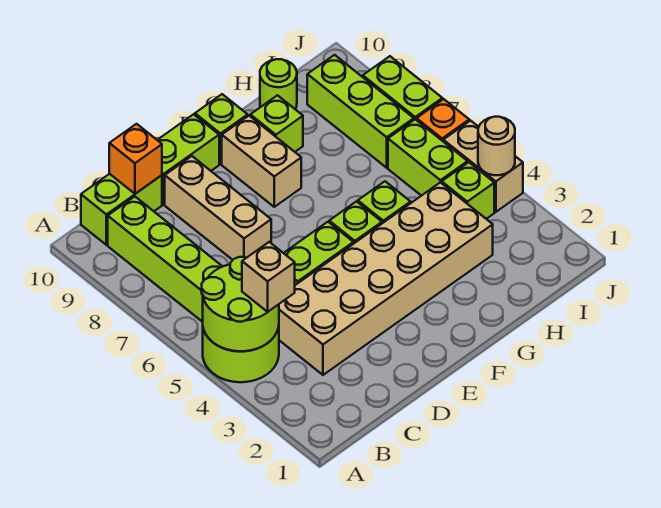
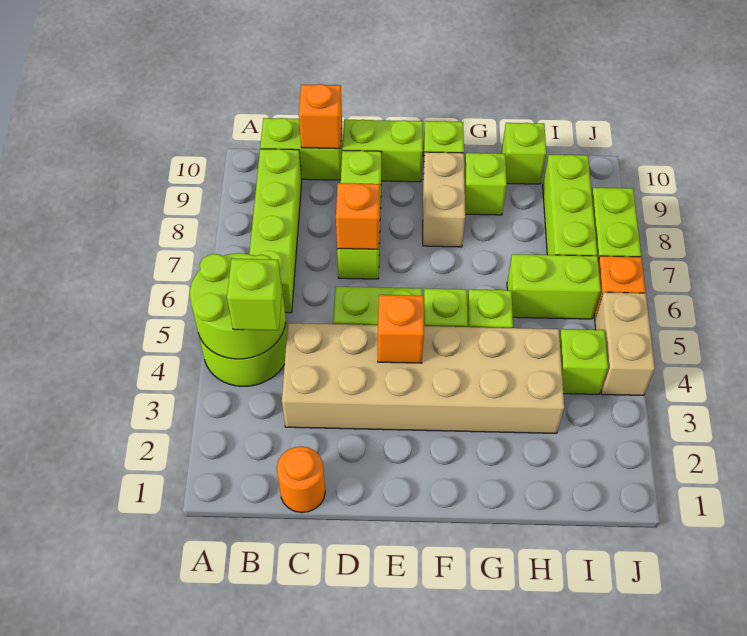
tan 1x1 brick [242,242,295,312] -> lime 1x1 brick [227,259,282,330]
none -> orange 1x1 round brick [277,446,325,513]
tan 1x3 brick [165,156,271,260] -> lime 1x3 brick [337,150,382,279]
none -> orange 1x1 brick [336,183,380,249]
none -> orange 1x1 brick [378,295,424,363]
lime 1x1 round brick [260,59,297,109] -> lime 1x1 brick [502,123,546,184]
lime 1x2 brick [388,119,468,196] -> lime 1x2 brick turned to [507,254,601,319]
tan 1x1 round brick [478,117,515,175] -> none

